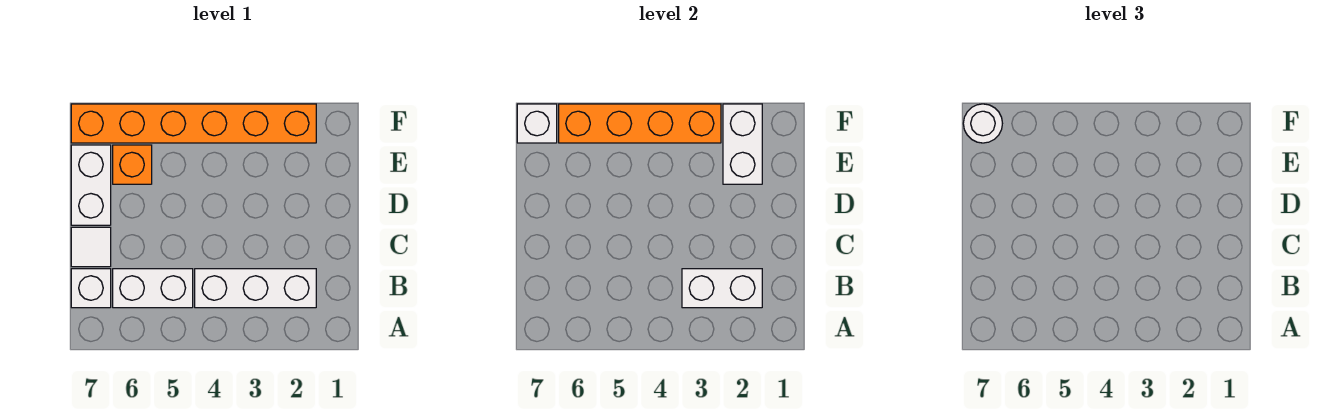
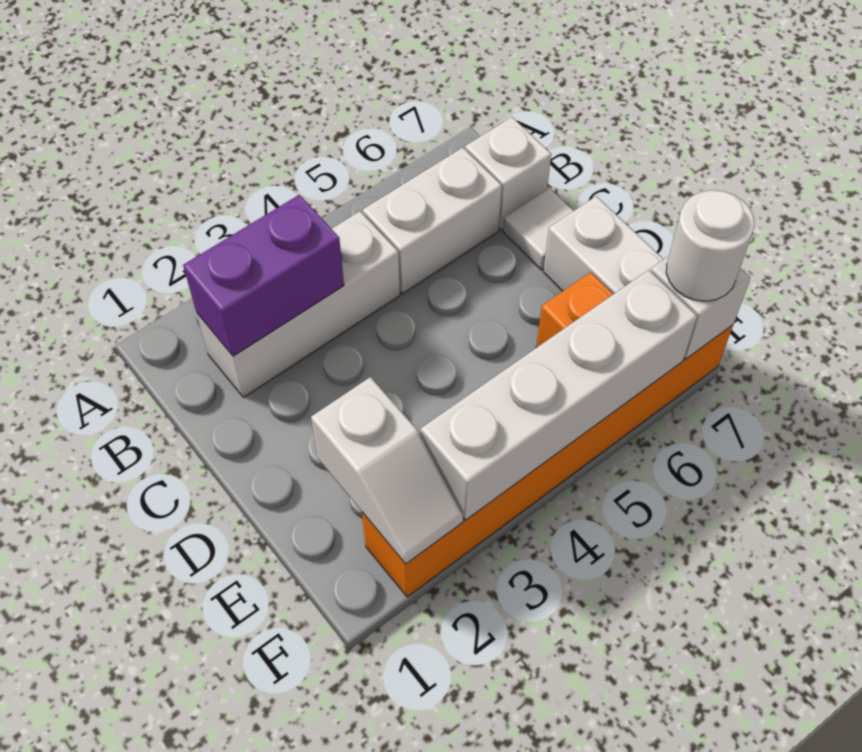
white 1x2 brick [682,269,762,308] -> purple 1x2 brick [183,195,344,356]
white 1x2 brick [723,104,762,184] -> white 1x2 slope [311,377,463,564]
orange 1x4 brick [559,104,721,143] -> white 1x4 brick [421,270,697,520]

